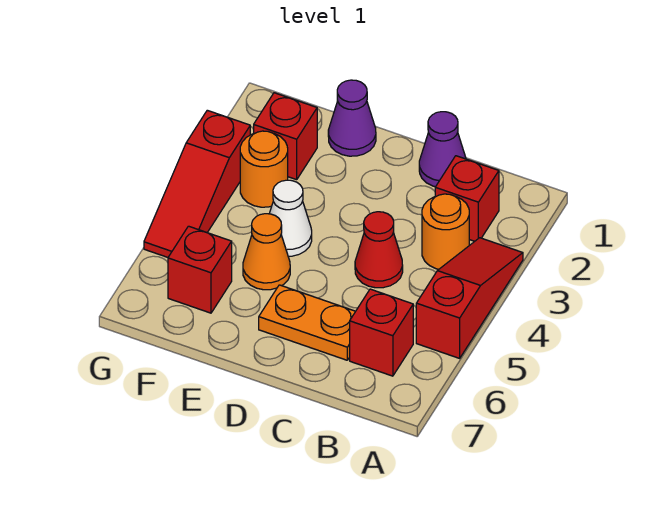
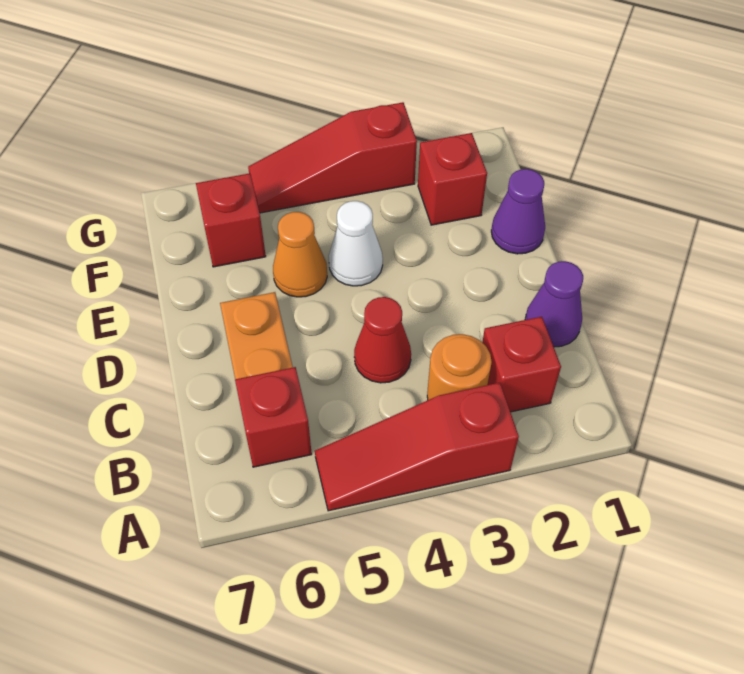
red 1x3 slope [416,238,523,358] -> red 1x3 slope turned to [315,383,519,511]
orange 1x1 round brick [240,131,288,207] -> none

